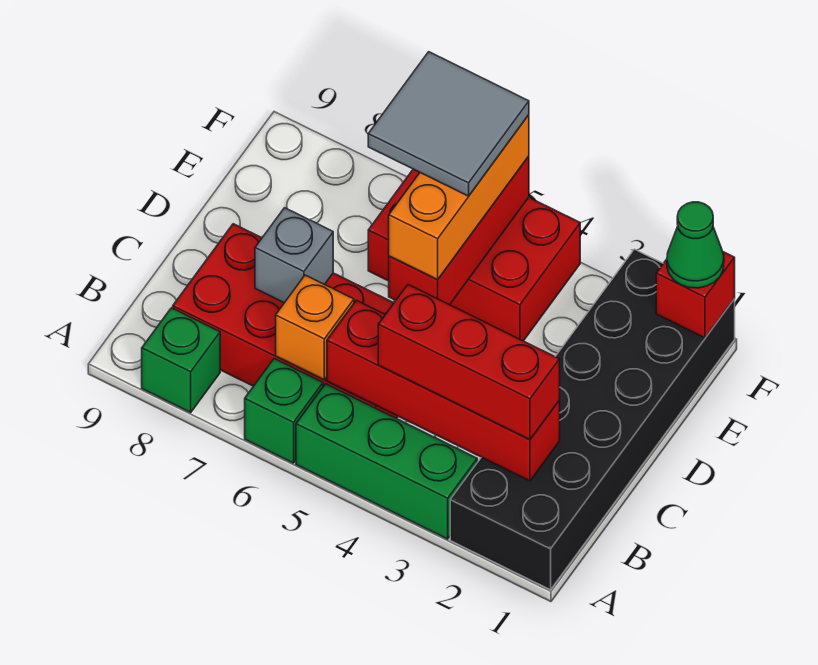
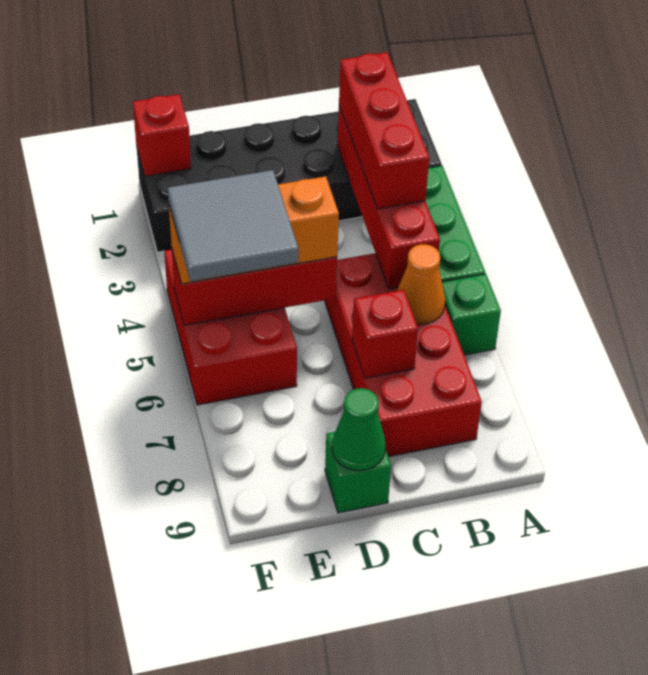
green 1x1 brick [142,308,220,413] -> green 1x1 brick moved to [325,432,391,513]
orange 1x1 brick [276,275,354,380] -> orange 1x1 cone [397,244,445,324]
grey 1x1 brick [255,208,333,303] -> red 1x1 brick [352,290,418,378]
green 1x1 cone [667,202,724,288] -> green 1x1 cone moved to [332,388,386,471]

